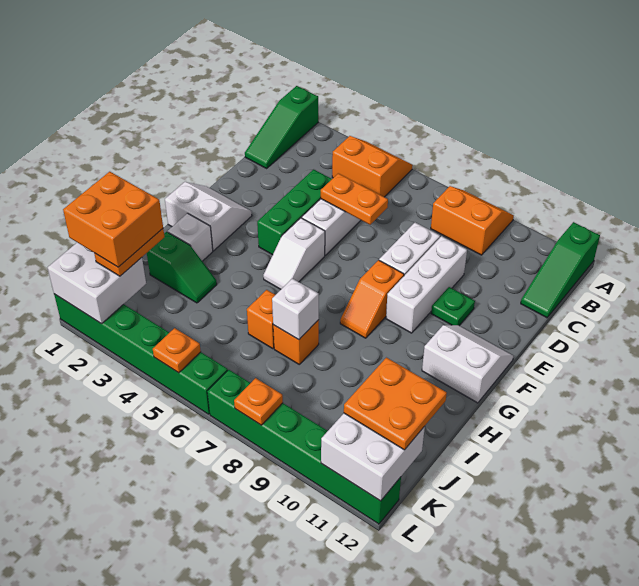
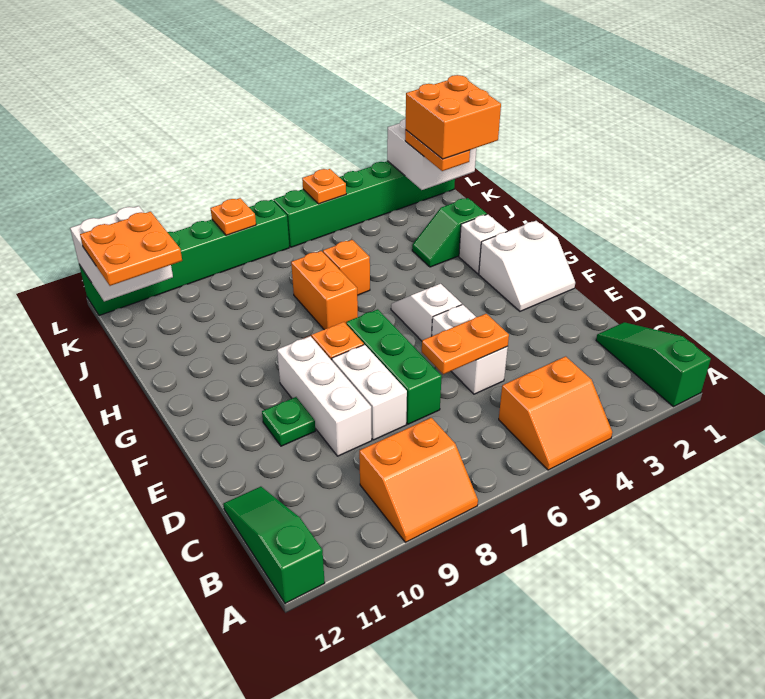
green 1x3 brick [257,169,332,255] -> green 1x3 brick moved to [346,309,442,424]
white 2x2 slope [422,325,513,403] -> none
orange 1x1 brick [273,320,319,364] -> orange 1x2 brick [291,251,358,330]
white 1x1 brick [272,278,319,340] -> none

